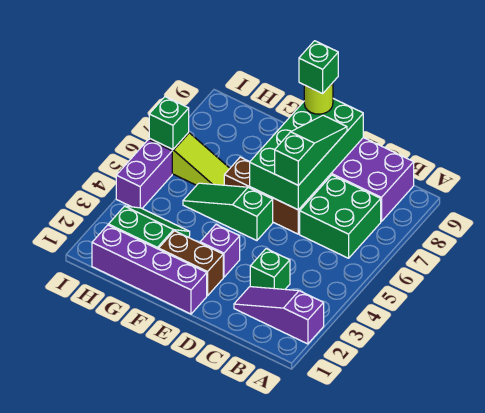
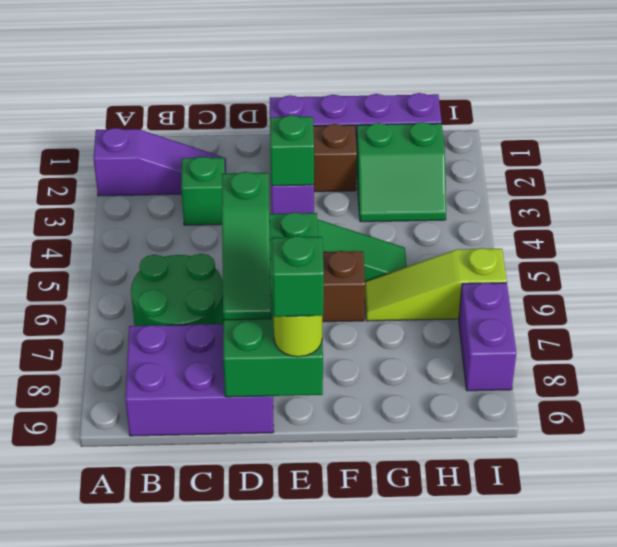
green 2x2 brick [300,175,381,258] -> green 2x2 round brick [131,254,223,326]
purple 1x2 brick [116,140,172,208] -> purple 1x2 brick moved to [459,283,516,391]
green 1x1 brick [149,97,189,150] -> green 1x1 brick moved to [270,115,314,186]

